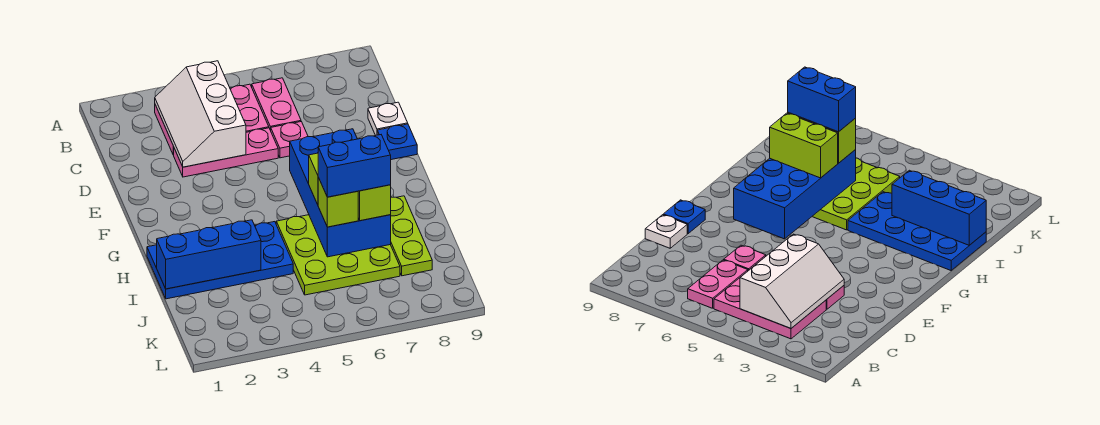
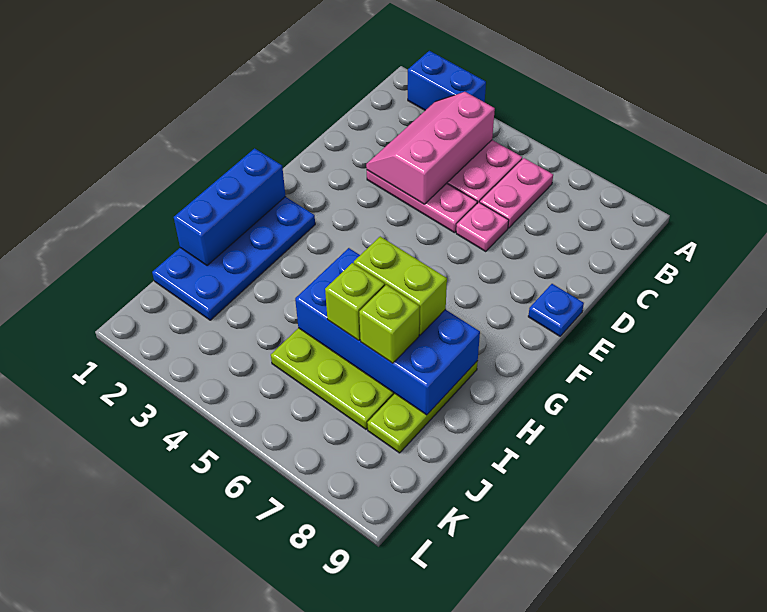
white 2x3 slope [155,61,246,167] -> pink 2x3 slope [366,92,495,204]
white 1x1 plate [368,102,408,136] -> none
blue 2x4 brick [290,129,391,257] -> blue 2x4 brick turned to [295,248,480,415]
blue 2x4 plate [147,222,293,299] -> blue 2x4 plate turned to [152,197,315,320]
blue 1x3 brick [157,220,261,289] -> blue 1x3 brick turned to [174,148,286,266]
blue 1x2 brick [318,135,391,197] -> blue 1x2 brick moved to [408,51,486,110]

